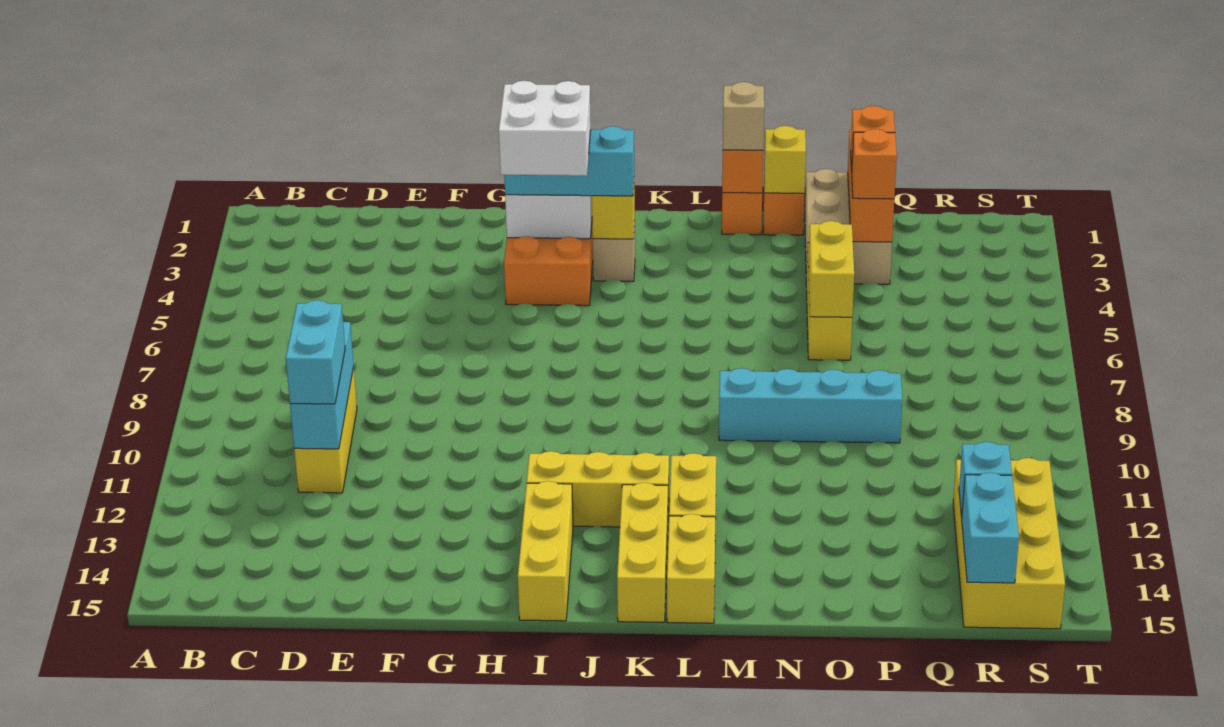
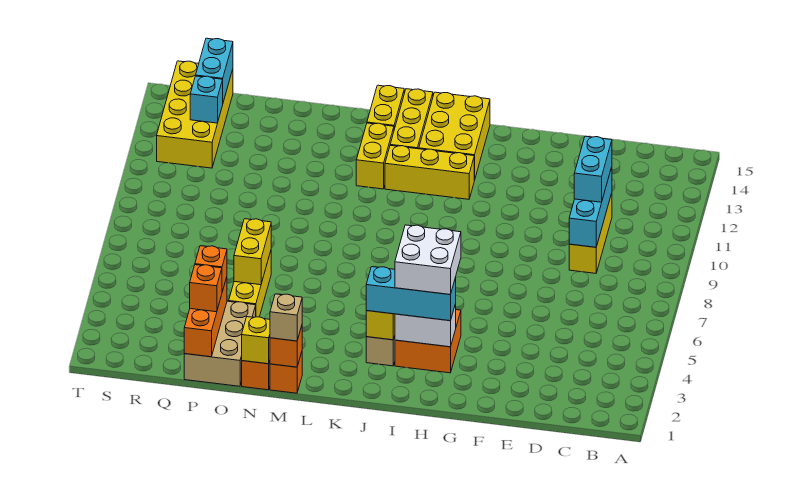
yellow 1x3 brick [518,481,573,621] -> yellow 2x3 brick [419,92,490,180]
cyan 1x4 brick [719,368,902,443] -> none

